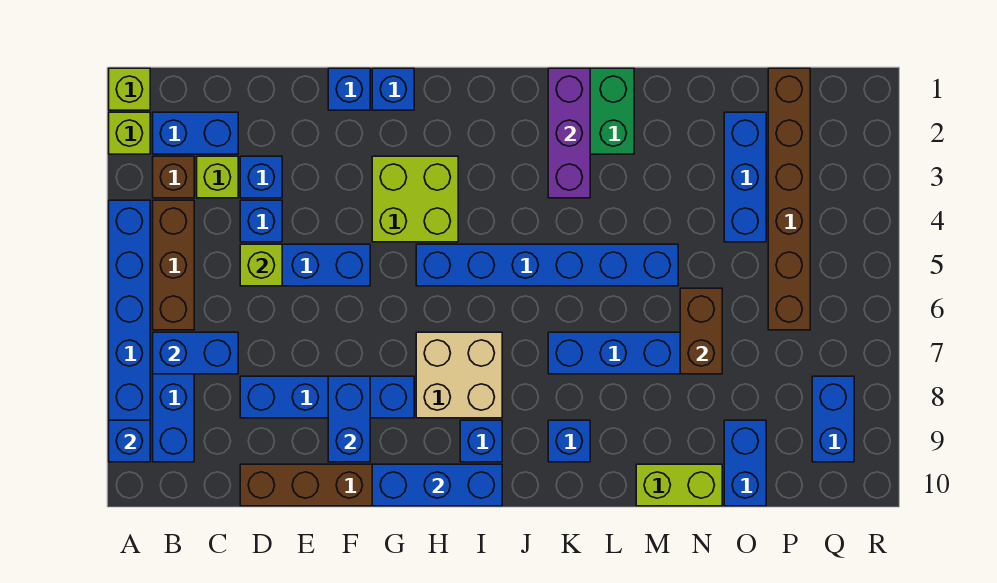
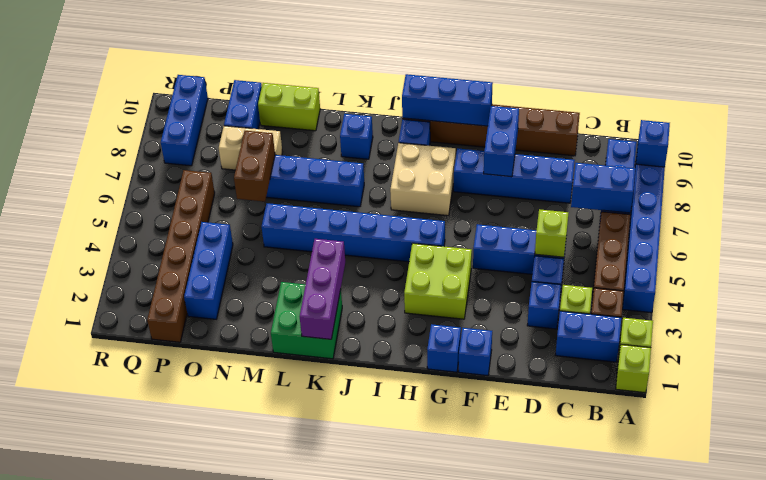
none -> tan 1x2 brick [219,126,282,170]
blue 1x2 brick [812,376,854,462] -> blue 1x3 brick [161,75,208,166]

